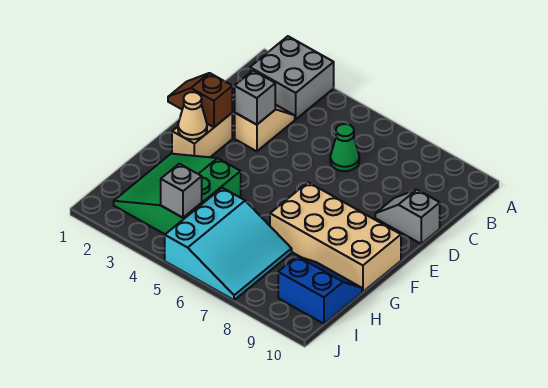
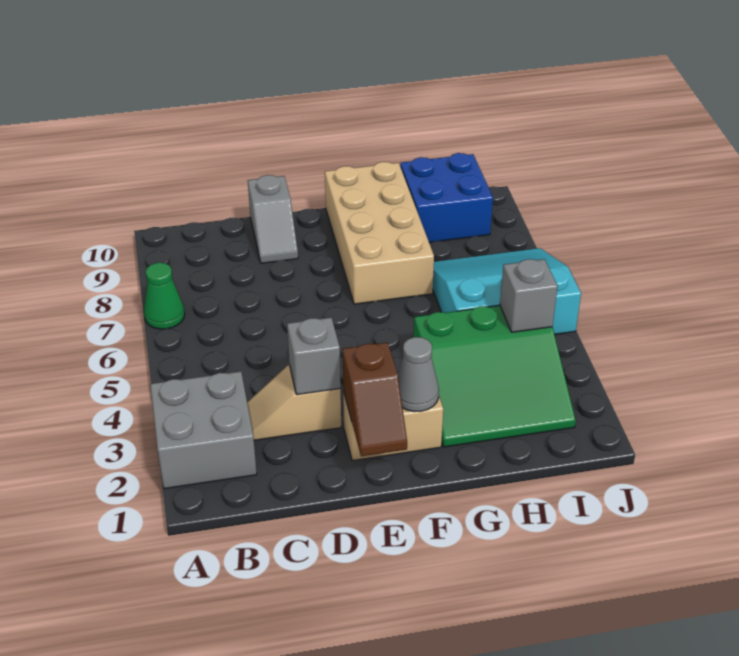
green 1x1 cone [330,124,359,171] -> green 1x1 cone moved to [144,263,185,329]
tan 1x1 cone [178,92,207,139] -> grey 1x1 cone [398,337,439,412]
blue 2x2 slope [278,256,362,324] -> blue 2x2 brick [400,153,493,242]

